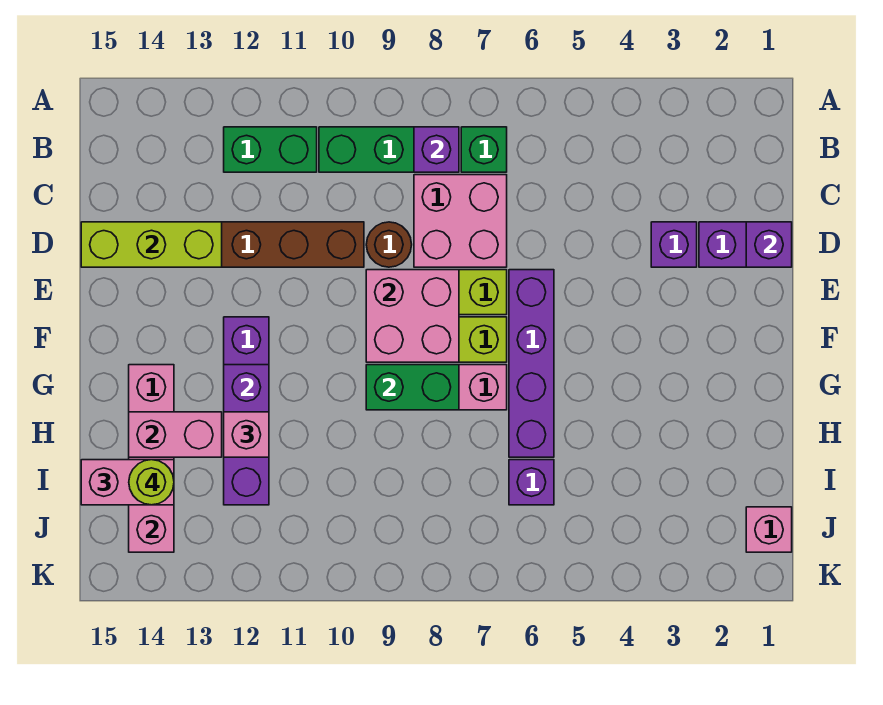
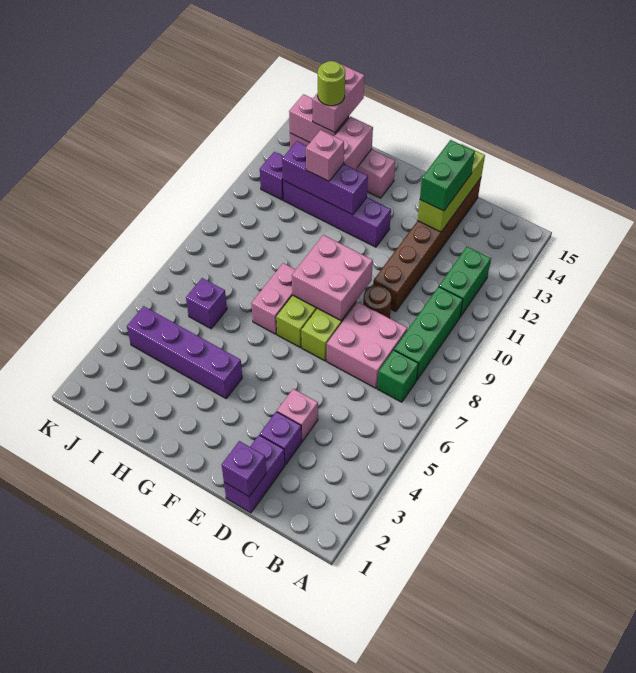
purple 1x1 brick [414,127,459,172] -> purple 1x1 brick moved to [260,152,284,200]
purple 1x4 brick [509,270,554,457] -> purple 1x4 brick moved to [127,306,242,398]
green 1x2 brick [366,365,459,410] -> green 1x2 brick moved to [420,140,475,211]
pink 1x1 brick [746,507,792,552] -> pink 1x1 brick moved to [277,389,318,441]

